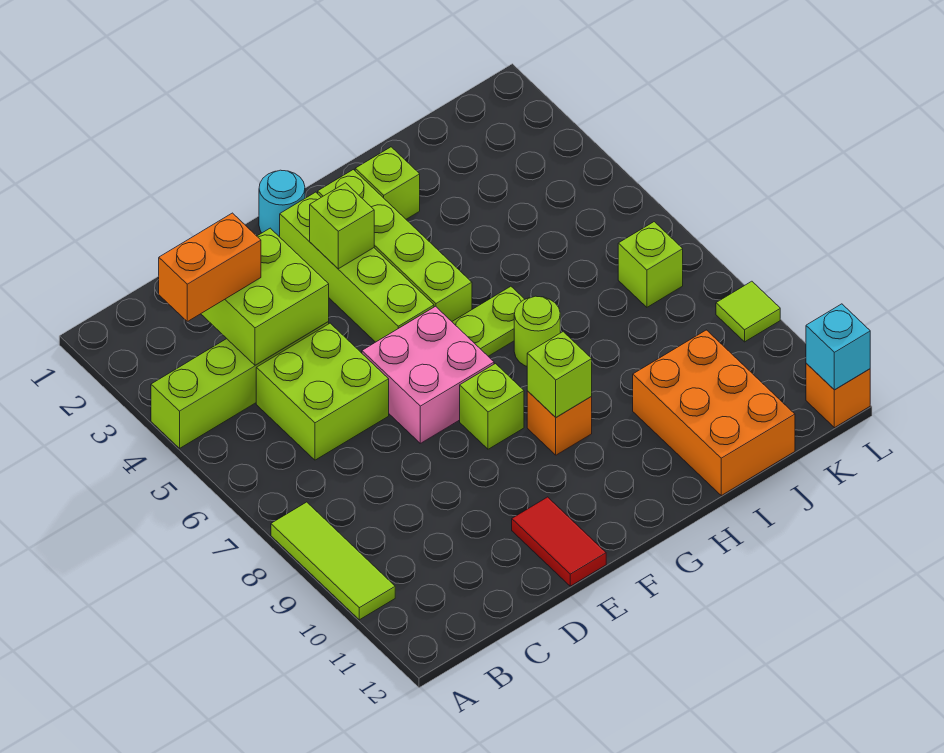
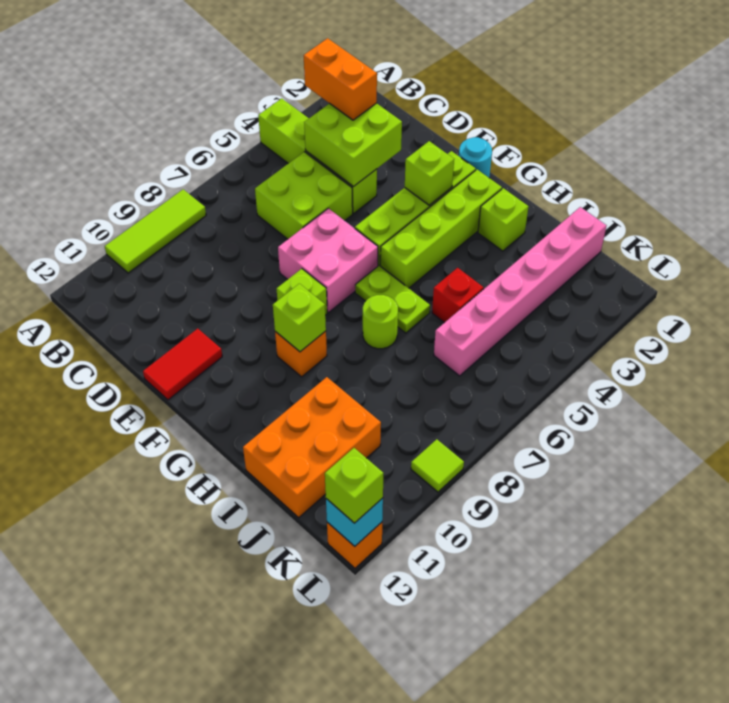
none -> red 1x1 brick [432,268,484,323]
none -> pink 1x6 brick [434,207,606,376]
lime 1x1 brick [618,222,683,307] -> lime 1x1 brick moved to [325,448,383,523]

